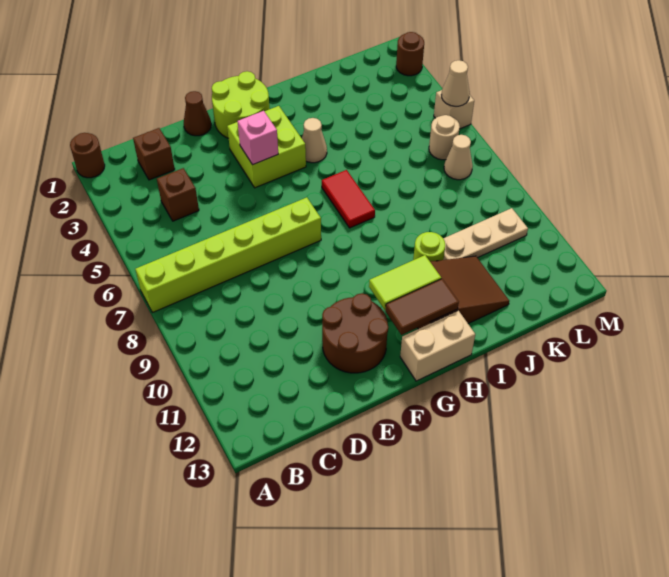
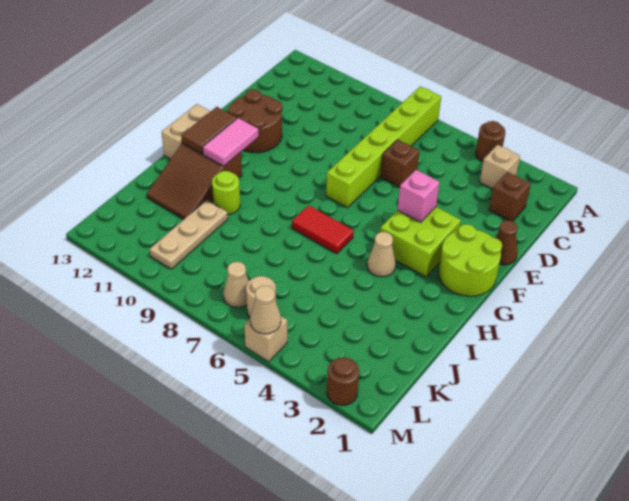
brown 1x1 round brick [70,133,105,178] -> brown 1x1 round brick moved to [476,121,505,162]
none -> tan 1x1 brick [480,145,520,189]
brown 1x1 brick [157,168,199,221] -> brown 1x1 brick moved to [381,140,419,187]
lime 1x2 tile [369,255,441,310] -> pink 1x2 tile [203,118,259,166]

